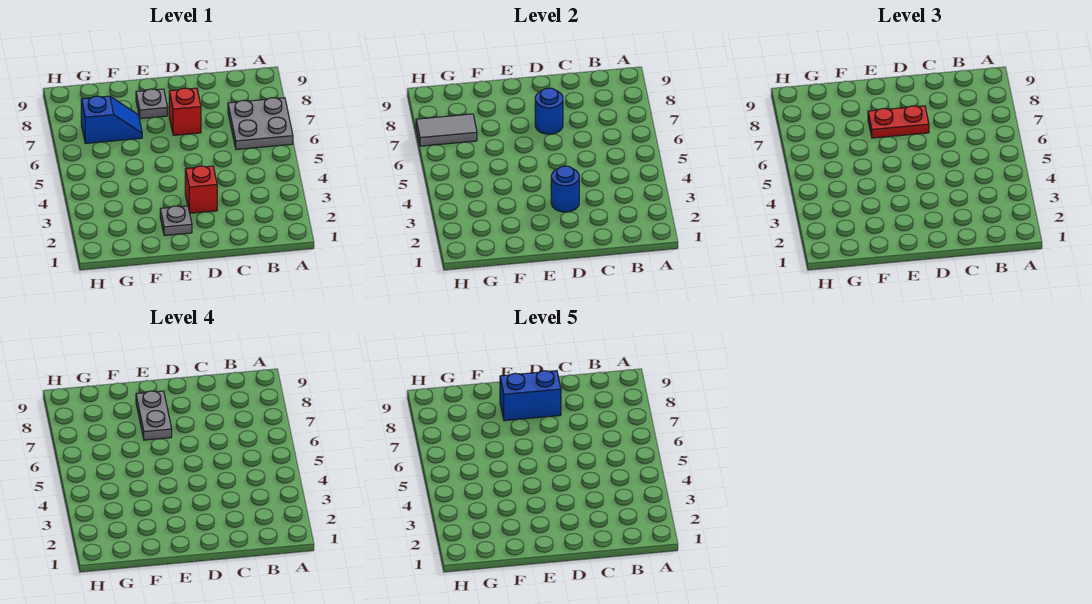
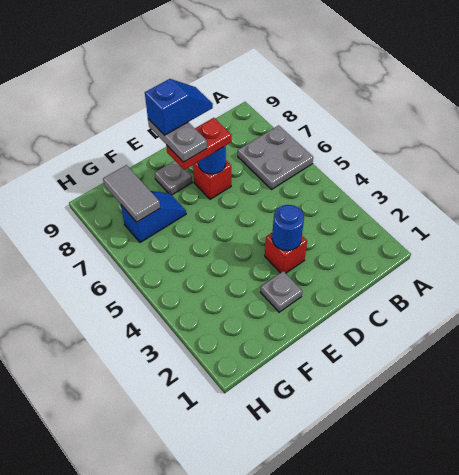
blue 1x2 brick [500,371,561,421] -> blue 1x2 slope [145,79,213,135]
grey 1x2 tile [416,114,477,146] -> grey 1x2 tile turned to [103,165,160,222]

